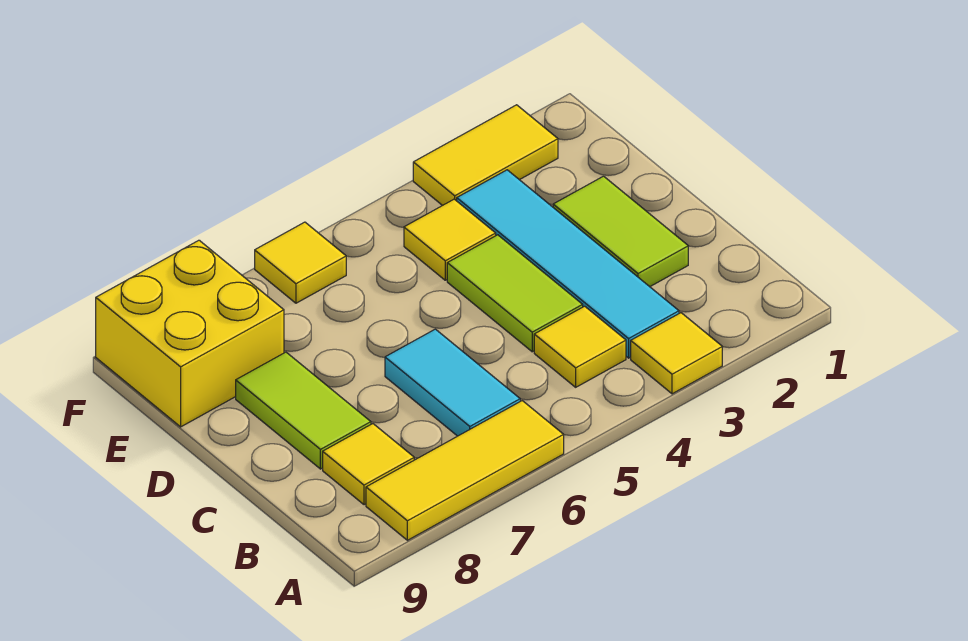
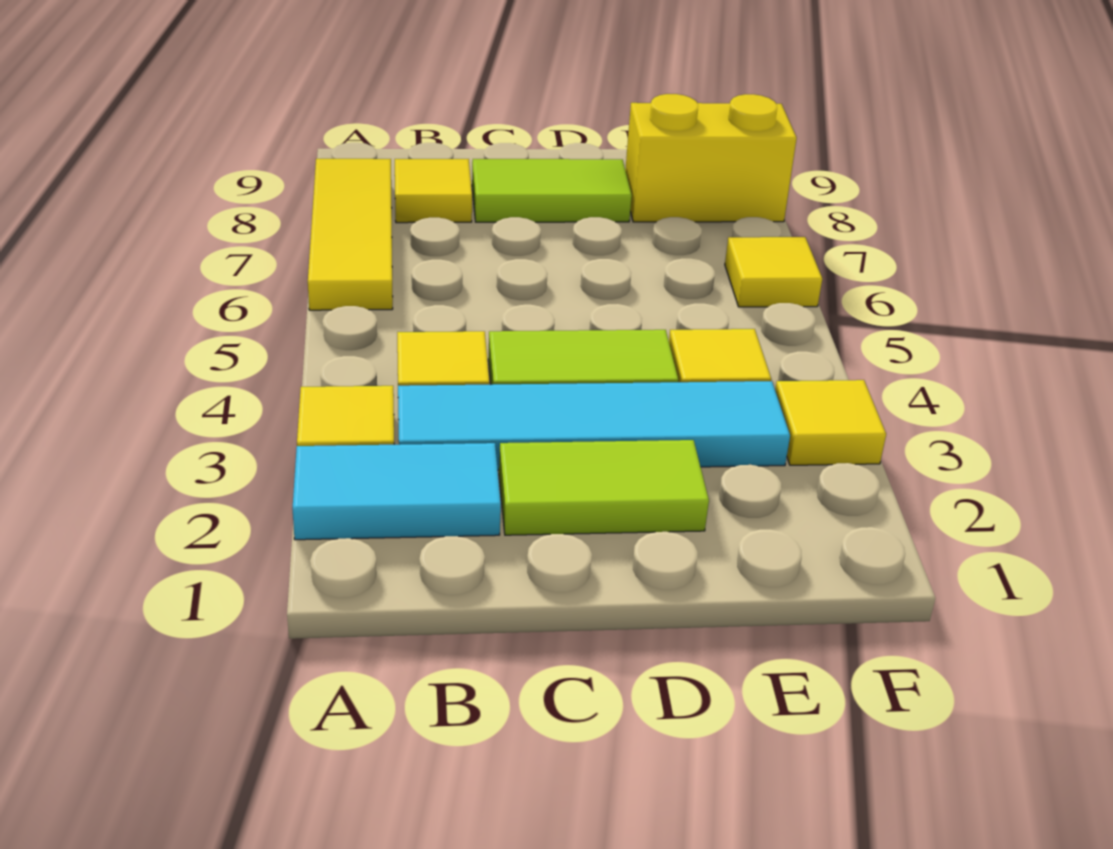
cyan 1x2 tile [385,329,520,436] -> cyan 1x2 tile moved to [292,443,501,540]
yellow 2x2 brick [96,240,284,427] -> yellow 1x2 brick [625,94,797,222]
yellow 1x2 tile [413,105,558,206] -> yellow 1x1 tile [775,380,886,465]

